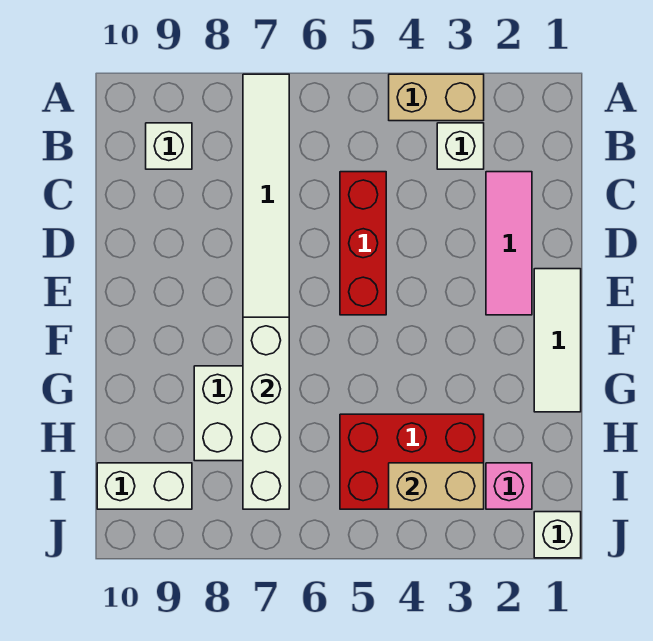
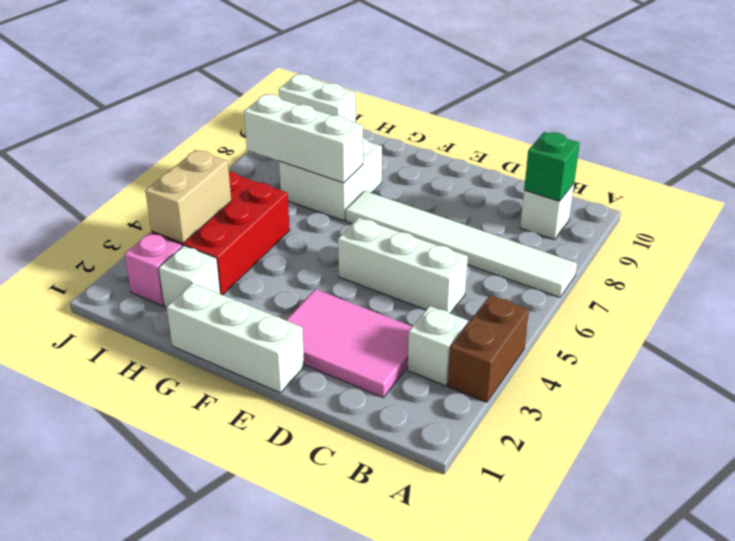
tan 1x2 brick [389,74,484,121] -> brown 1x2 brick [448,295,529,402]
none -> green 1x1 brick [524,132,580,201]
pink 1x3 tile [486,172,532,315] -> pink 2x3 tile [286,289,412,397]
red 1x3 brick [340,172,386,315] -> white 1x3 brick [338,218,468,313]
white 1x3 tile [534,269,581,412] -> white 1x3 brick [167,283,304,393]
white 1x4 brick [243,317,289,509] -> white 1x3 brick [244,94,363,183]
white 1x2 brick [97,463,192,509] -> white 1x2 brick turned to [279,74,356,123]
white 1x1 brick [534,512,581,558] -> white 1x1 brick moved to [159,246,220,307]

